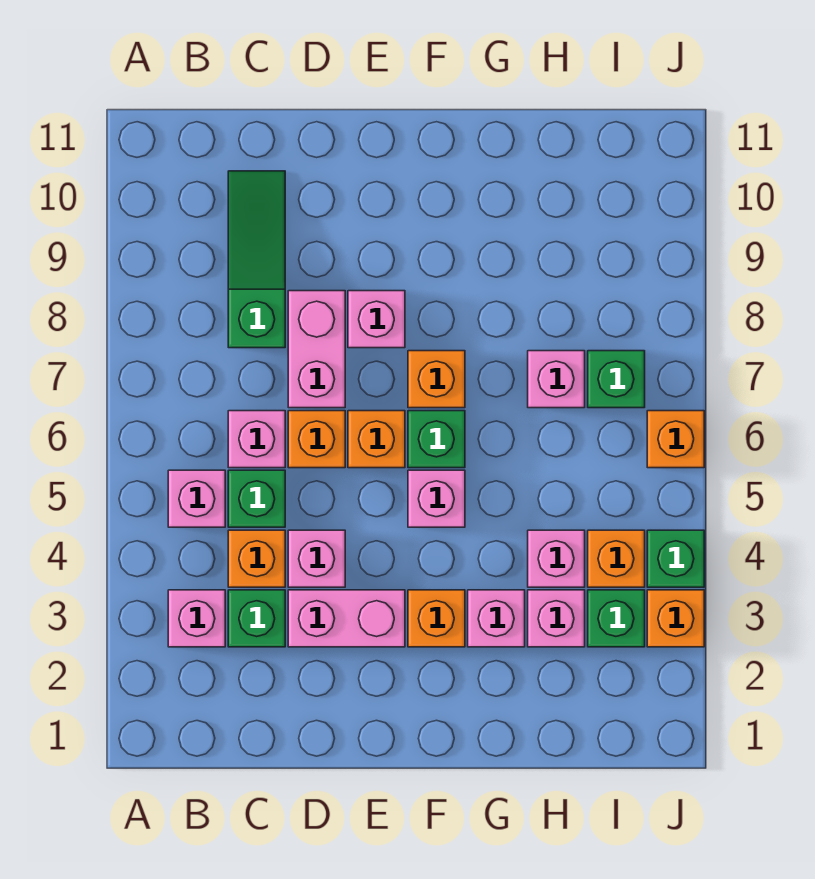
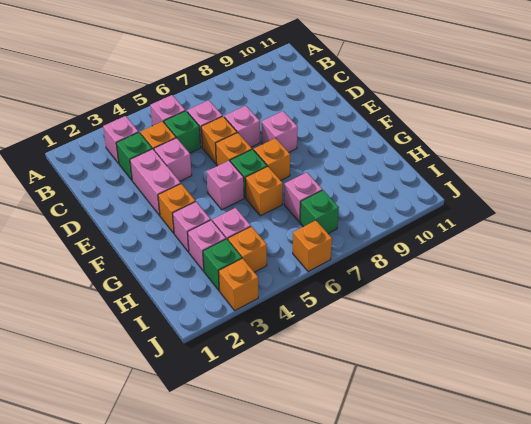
green 1x3 slope [228,171,285,348] -> none
pink 1x2 brick [288,291,345,408] -> pink 1x1 brick [224,106,260,147]
none -> orange 1x1 brick [246,167,283,216]
green 1x1 brick [647,530,704,587] -> none

